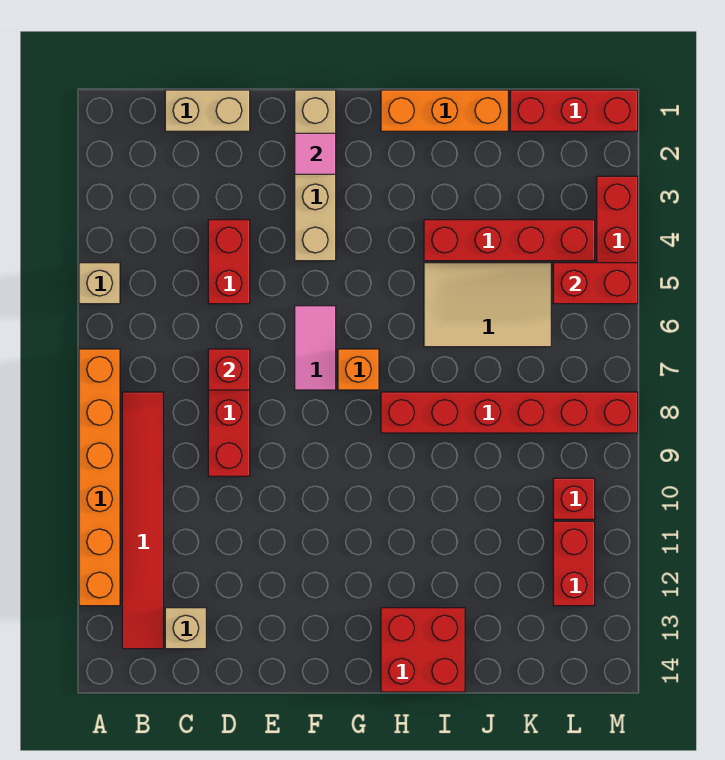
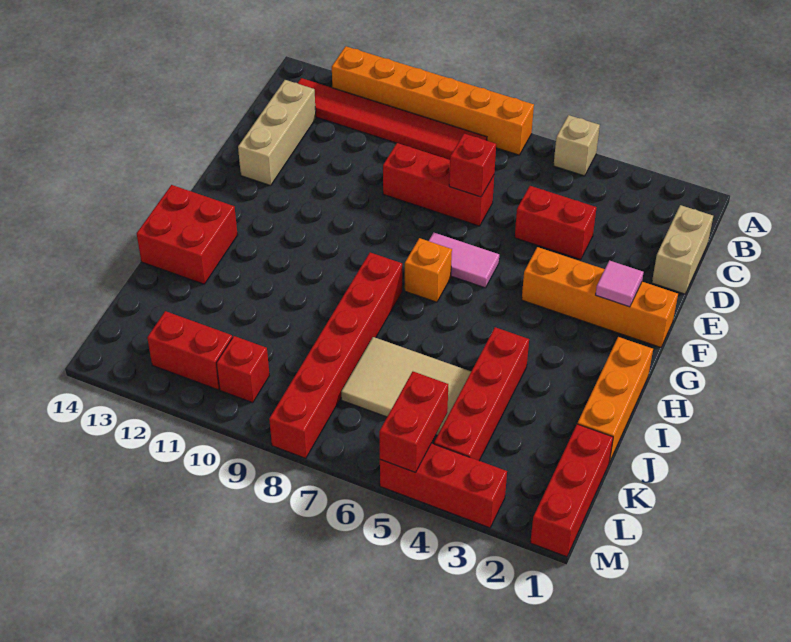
tan 1x1 brick [165,608,206,649] -> tan 1x3 brick [238,80,316,186]
tan 1x4 brick [295,90,336,261] -> orange 1x4 brick [522,247,678,347]
tan 2x3 tile [424,263,551,347] -> tan 2x3 tile turned to [341,337,471,435]

